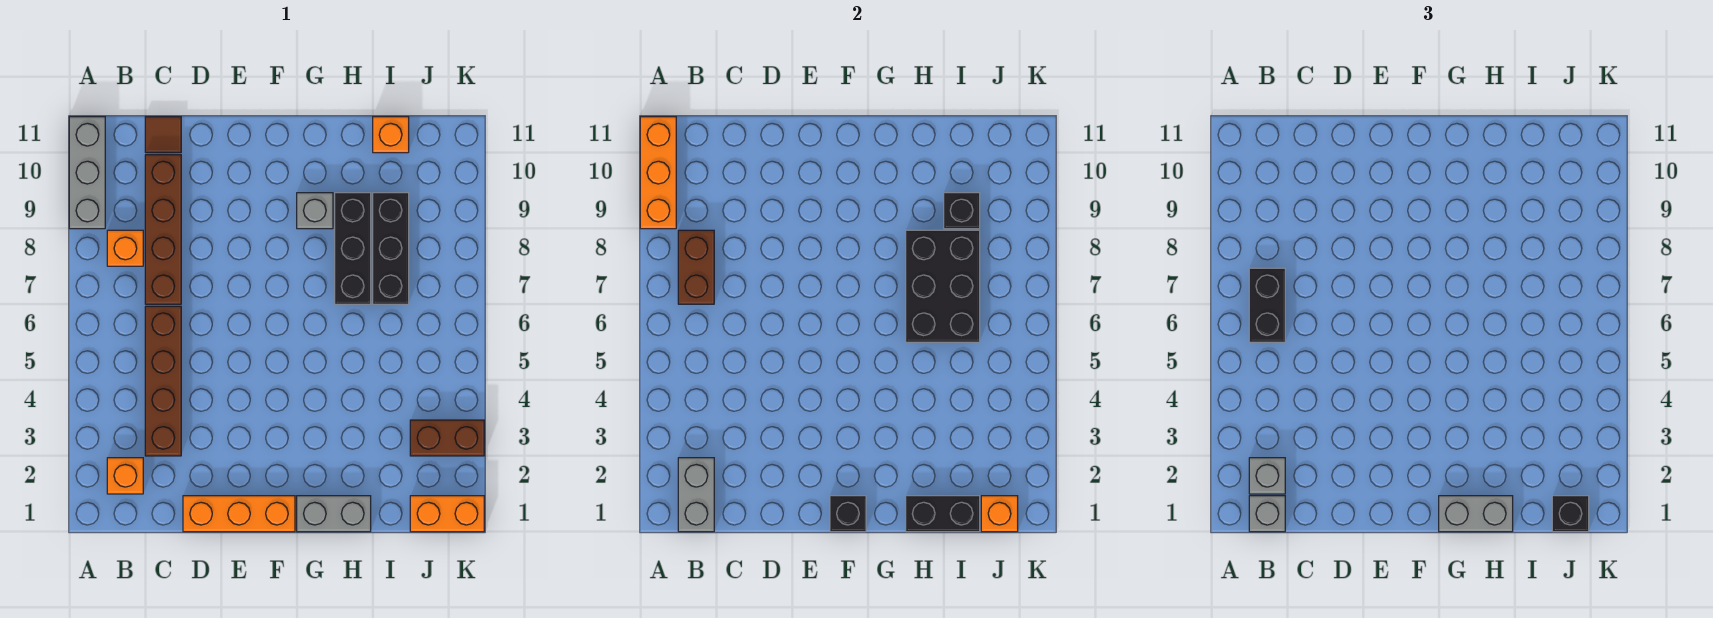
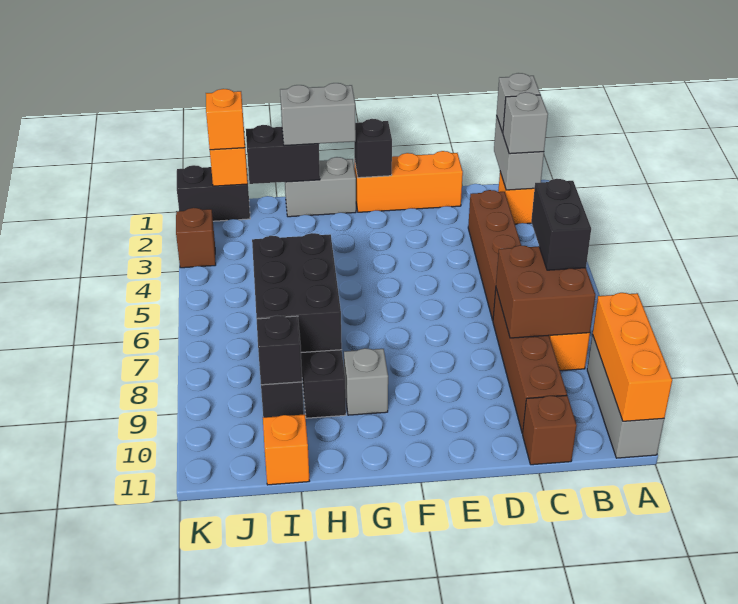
brown 1x2 brick [678,230,714,304] -> brown 2x2 brick [496,245,595,338]
brown 1x1 tile [145,117,181,153] -> brown 1x1 brick [523,395,577,465]
orange 1x2 brick [410,496,484,532] -> black 1x2 brick [177,165,250,221]
black 1x1 brick [1552,496,1589,532] -> orange 1x1 brick [206,89,245,150]
brown 1x2 brick [410,420,484,456] -> brown 1x1 brick [176,208,216,268]

